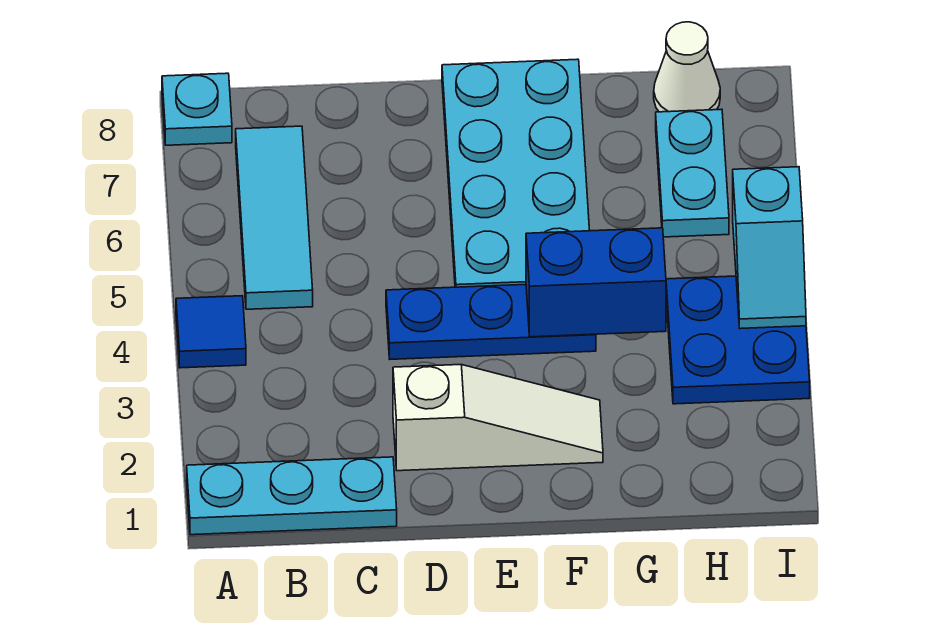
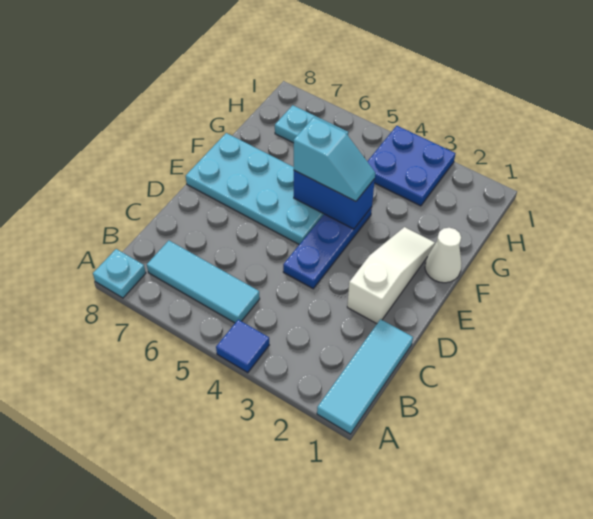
cyan 1x3 plate [187,457,397,535] -> cyan 1x3 tile [317,319,413,434]
blue 1x2 brick [526,228,666,337] -> blue 1x2 brick turned to [294,171,375,229]
white 1x1 cone [654,22,720,112] -> white 1x1 cone moved to [425,228,462,283]
cyan 1x2 slope [733,167,806,329] -> cyan 1x2 slope moved to [294,117,375,201]

